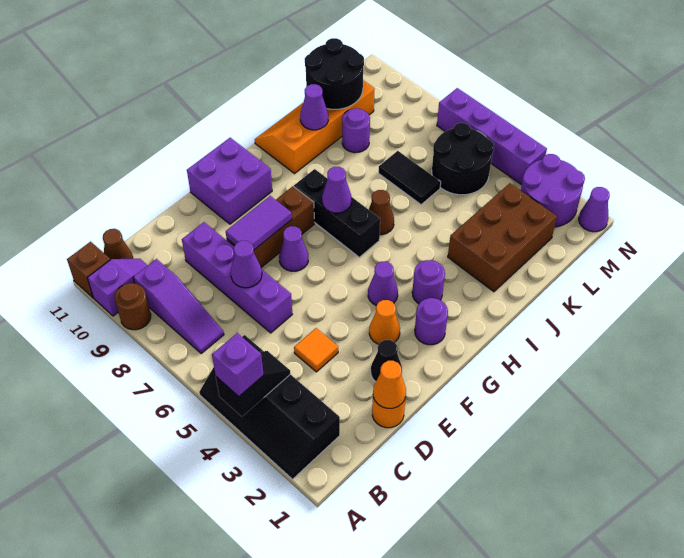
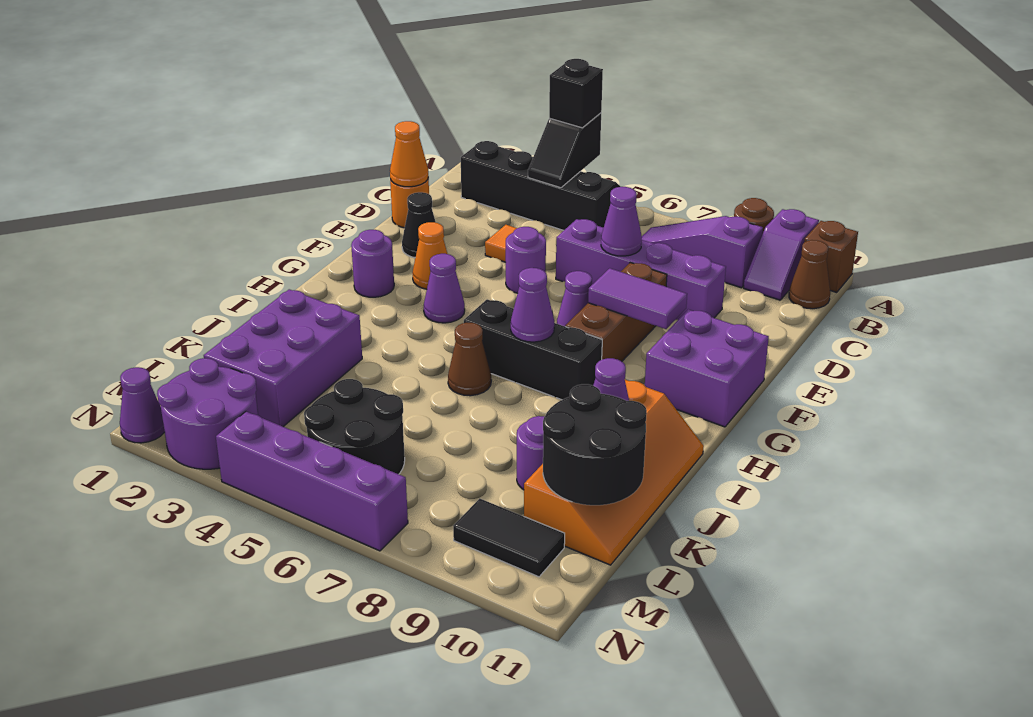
purple 1x1 brick [212,333,264,396] -> black 1x1 brick [549,59,603,128]
purple 1x2 tile [226,196,292,250] -> purple 1x2 tile turned to [588,268,687,329]
purple 1x1 round brick [412,260,445,304] -> purple 1x1 round brick moved to [506,227,546,293]
brown 2x3 brick [448,183,557,292] -> purple 2x3 brick [204,289,362,426]
black 1x2 tile [379,151,441,205] -> black 1x2 tile moved to [453,498,565,577]

